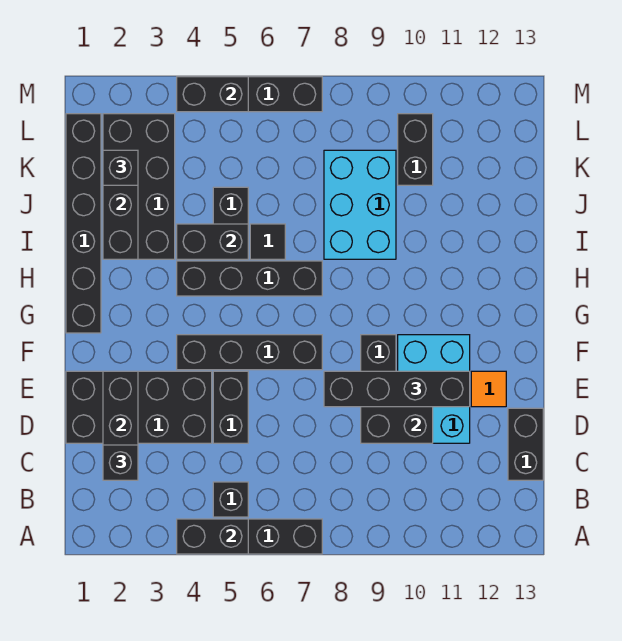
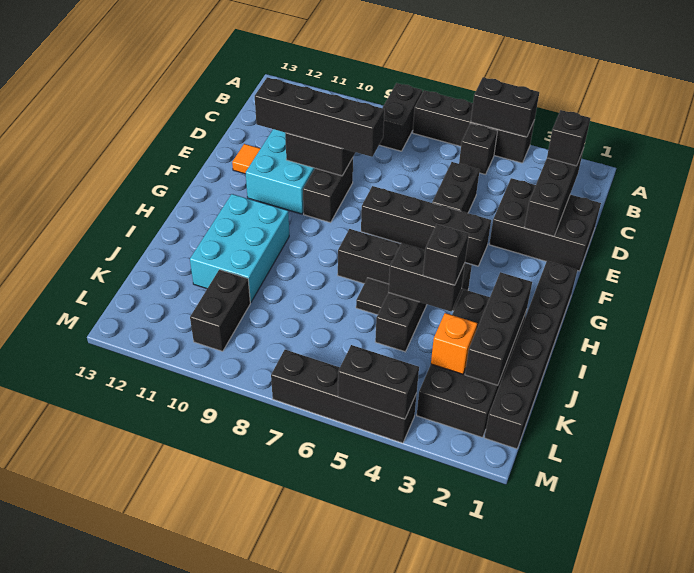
black 1x2 brick [508,408,543,480] -> black 1x2 brick moved to [379,83,422,151]
black 2x4 brick [66,371,212,443] -> black 2x3 brick [489,178,601,271]
cyan 2x3 brick [324,150,396,259] -> cyan 2x3 brick moved to [190,194,289,303]
black 1x1 brick [103,150,138,185] -> black 1x1 brick moved to [423,225,469,285]
none -> orange 1x1 brick [431,313,477,374]

